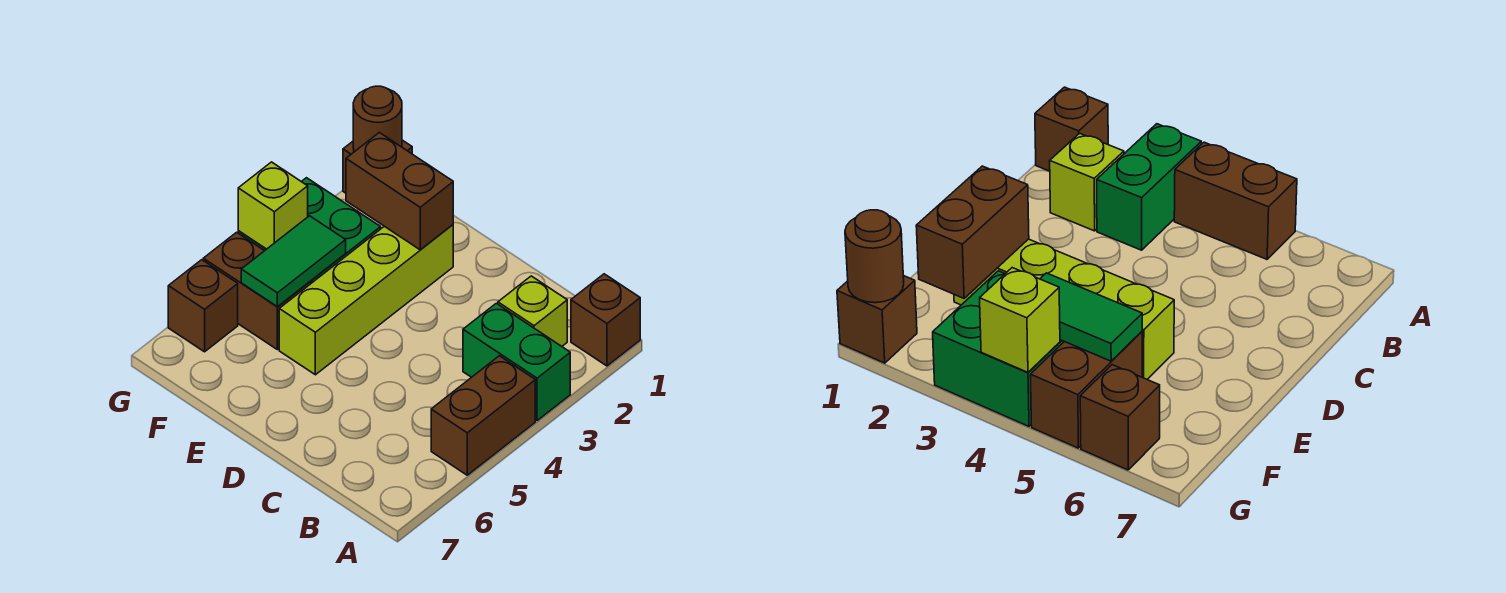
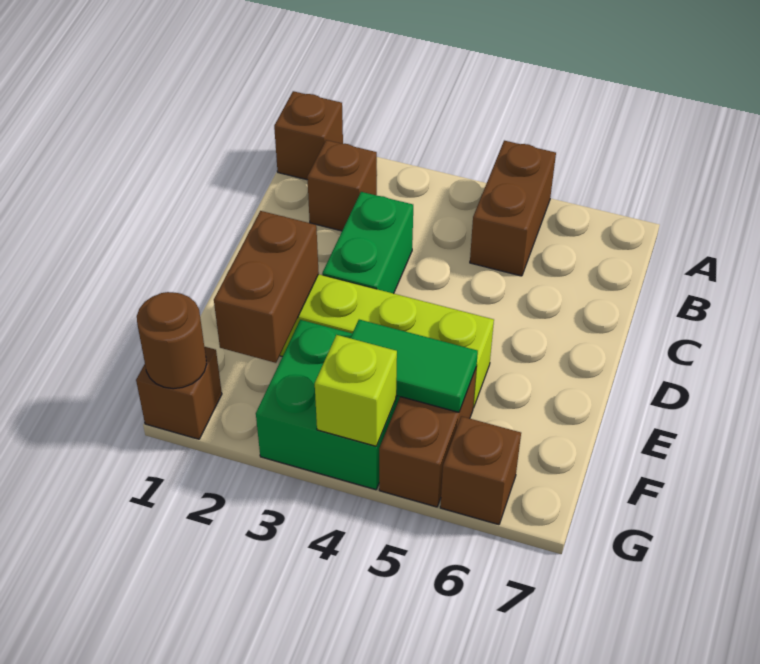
green 1x2 brick [463,303,570,421] -> green 1x2 brick moved to [322,192,413,294]
brown 1x2 brick [431,356,535,475] -> brown 1x2 brick turned to [470,141,556,276]
lime 1x1 brick [498,276,567,346] -> brown 1x1 brick [307,140,377,231]

